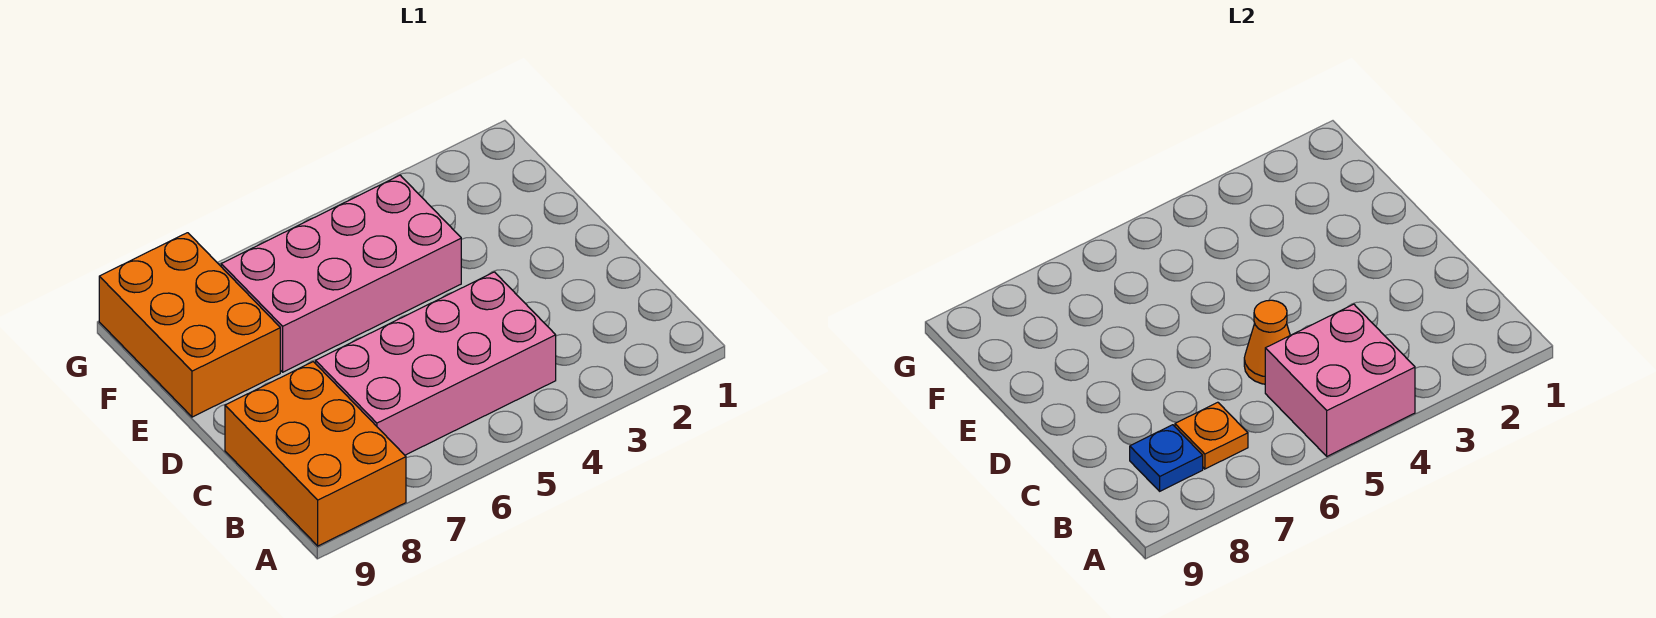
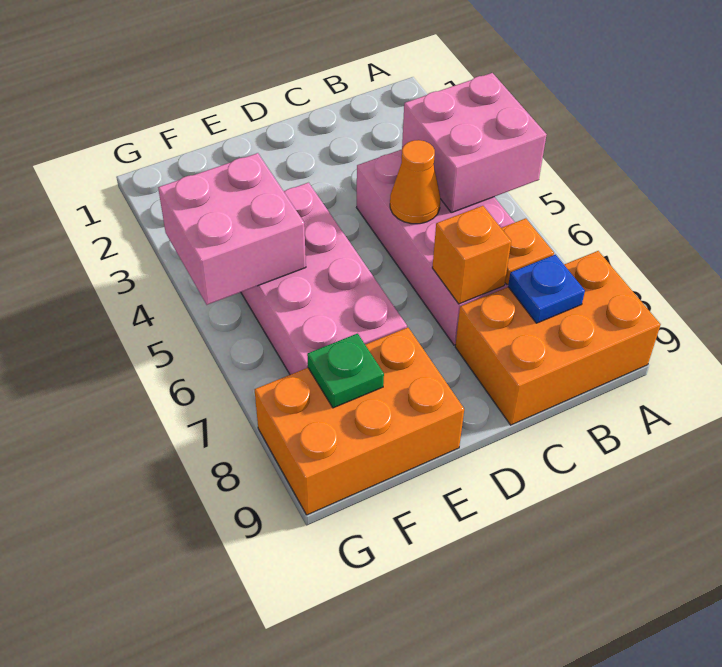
none -> orange 1x1 brick [432,206,511,304]
none -> pink 2x2 brick [158,153,306,305]
none -> green 1x1 plate [307,334,384,408]

